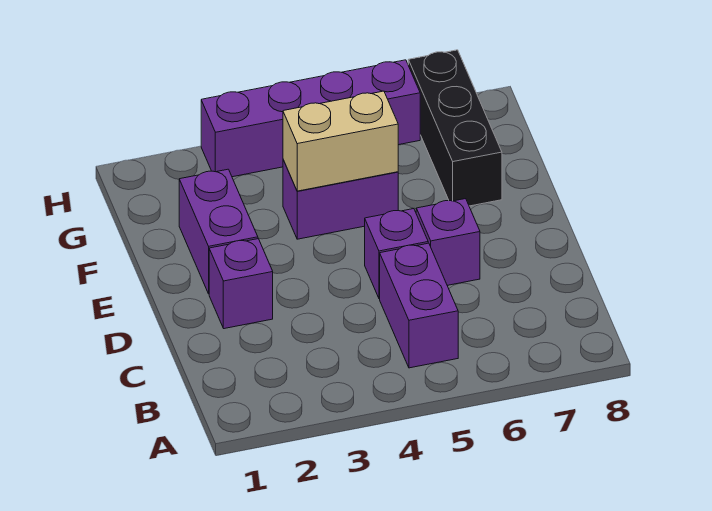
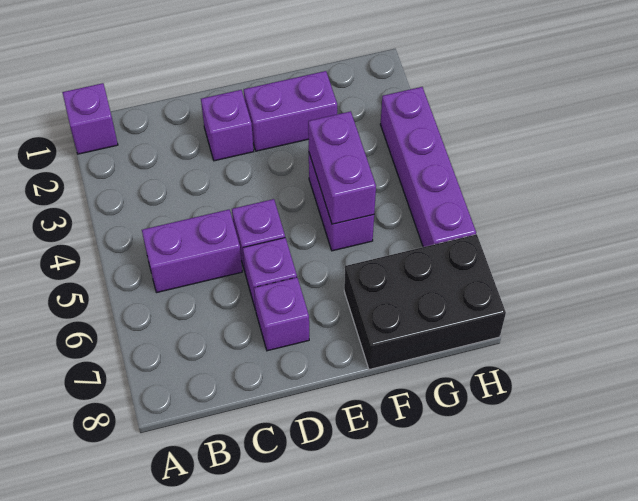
none -> purple 1x1 brick [62,83,118,154]
none -> purple 1x1 brick [254,277,309,351]
tan 1x2 brick [283,91,398,191] -> purple 1x2 brick [308,111,376,224]
black 1x3 brick [408,50,502,206] -> black 2x3 brick [344,234,506,370]

